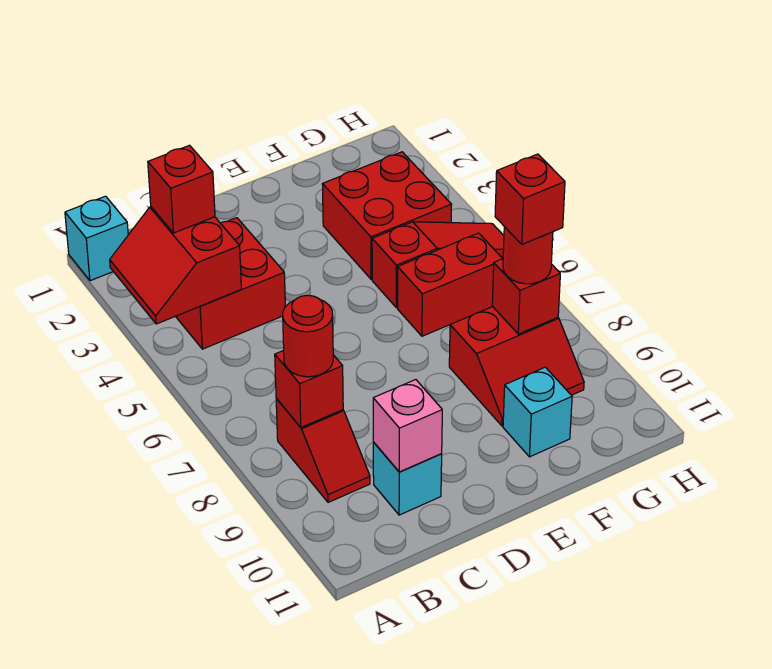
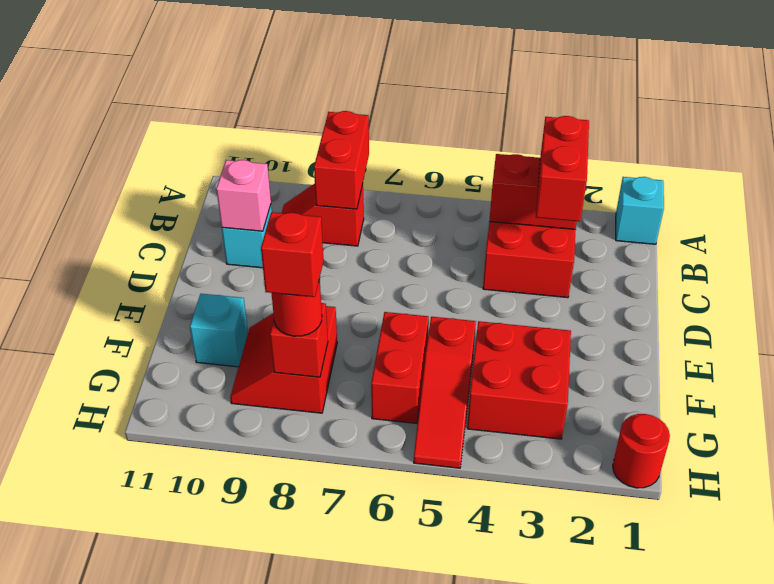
red 1x1 brick [148,145,215,233] -> red 1x2 brick [536,116,589,222]
red 1x1 brick [275,350,343,427] -> red 1x2 brick [314,111,369,209]
red 1x1 round brick [283,295,333,377] -> red 1x1 round brick moved to [613,414,670,488]

